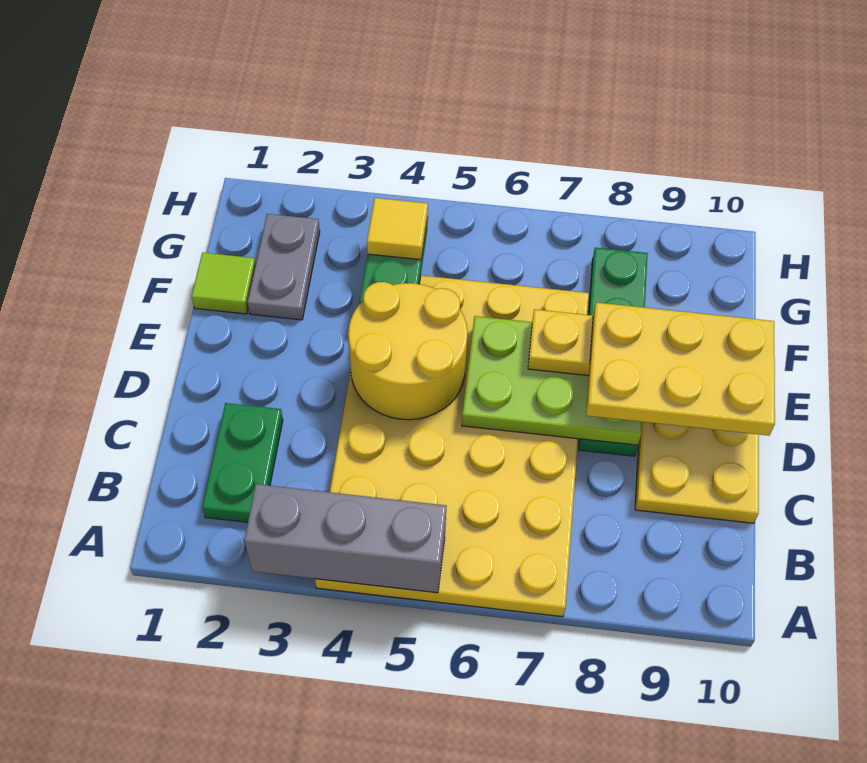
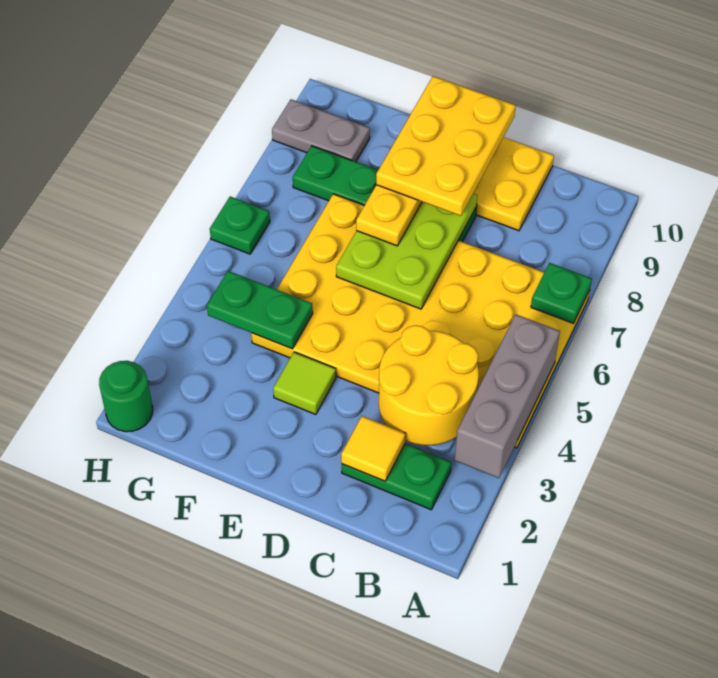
none -> green 1x1 plate [531,263,592,323]
yellow 2x2 round brick [348,282,467,420] -> yellow 2x2 round brick moved to [379,325,479,445]
lime 1x1 tile [192,253,256,314] -> lime 1x1 tile moved to [273,352,336,415]
grey 1x2 plate [248,214,320,320] -> grey 1x2 plate moved to [272,99,370,162]
yellow 1x1 tile [367,198,428,260] -> yellow 1x1 tile moved to [341,416,406,481]
none -> green 1x1 round brick [99,361,153,432]
none -> green 1x1 plate [210,197,270,254]

